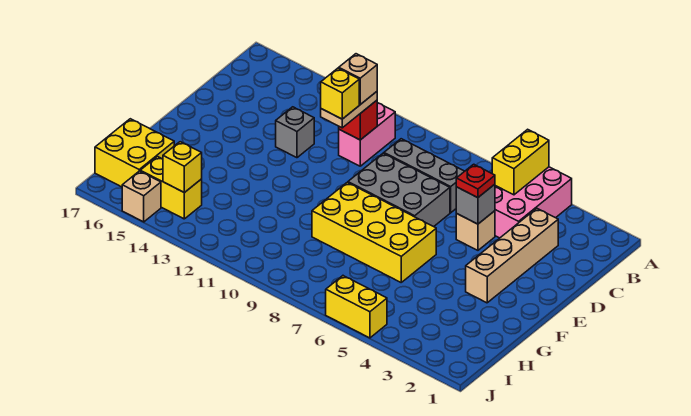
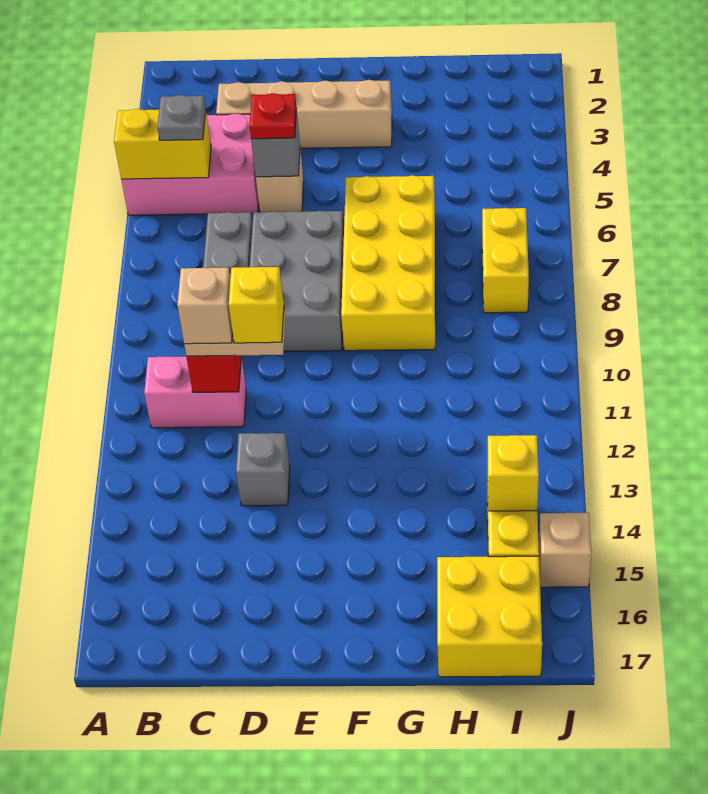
none -> grey 1x1 plate [157,95,206,140]
yellow 1x2 brick [326,276,387,338] -> yellow 1x2 brick moved to [482,208,529,313]

